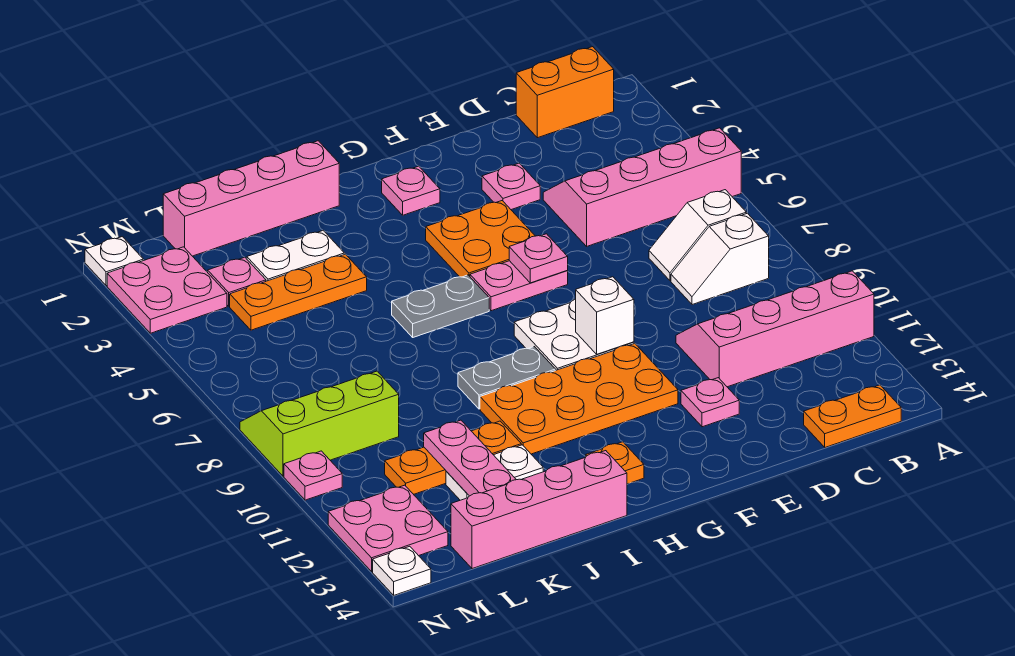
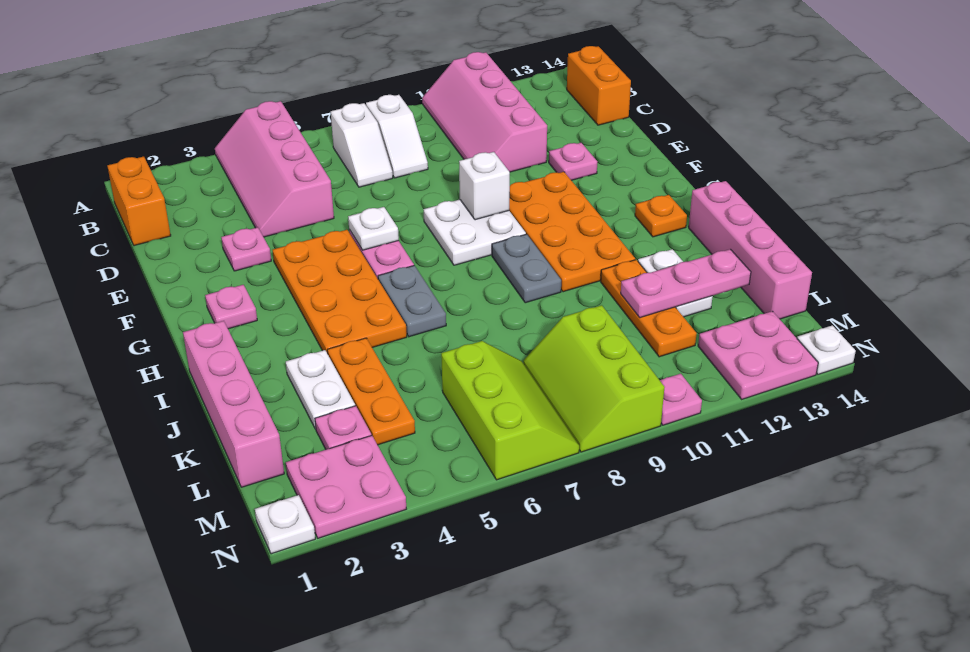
orange 1x2 plate [804,385,901,447] -> orange 1x2 brick [567,46,631,125]
orange 2x2 plate [426,201,535,277] -> orange 2x4 plate [273,230,407,354]
pink 1x1 plate [509,234,568,283] -> white 1x1 plate [348,207,399,250]
none -> lime 2x3 slope [441,341,579,480]

